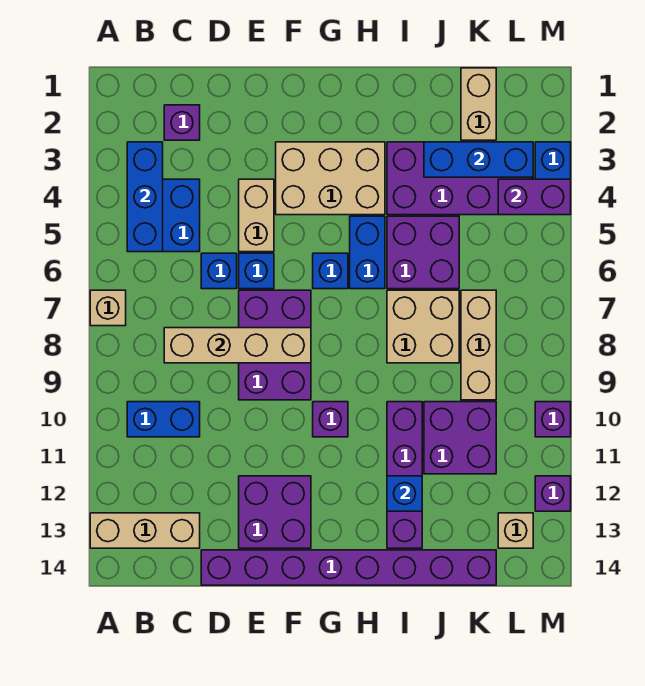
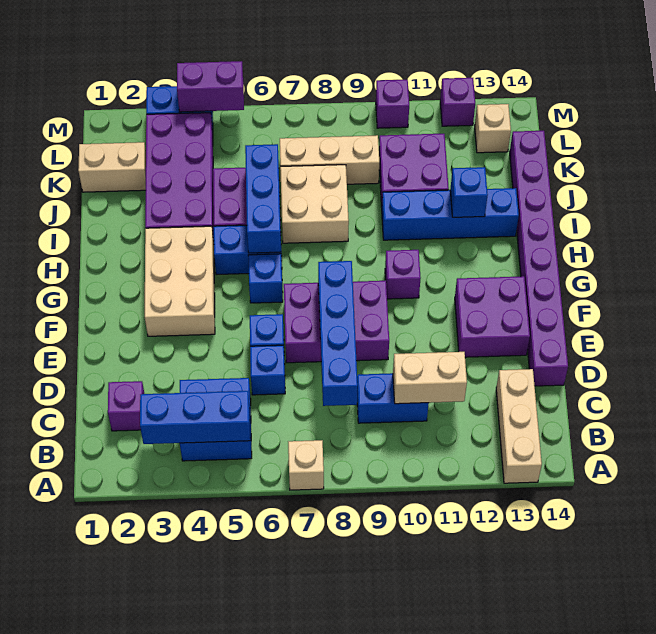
blue 1x2 brick [127,402,200,437] -> blue 1x2 brick turned to [357,373,429,423]
tan 1x4 brick [164,328,311,363] -> blue 1x4 brick [318,261,358,406]
tan 1x2 brick [239,179,274,252] -> tan 1x2 brick moved to [393,352,467,404]
purple 1x4 brick [387,402,422,548] -> blue 1x4 brick [382,188,519,240]
blue 1x3 brick [424,142,533,177] -> blue 1x3 brick moved to [245,144,281,253]
purple 1x2 brick [498,179,571,215] -> purple 1x2 brick turned to [177,61,244,112]

